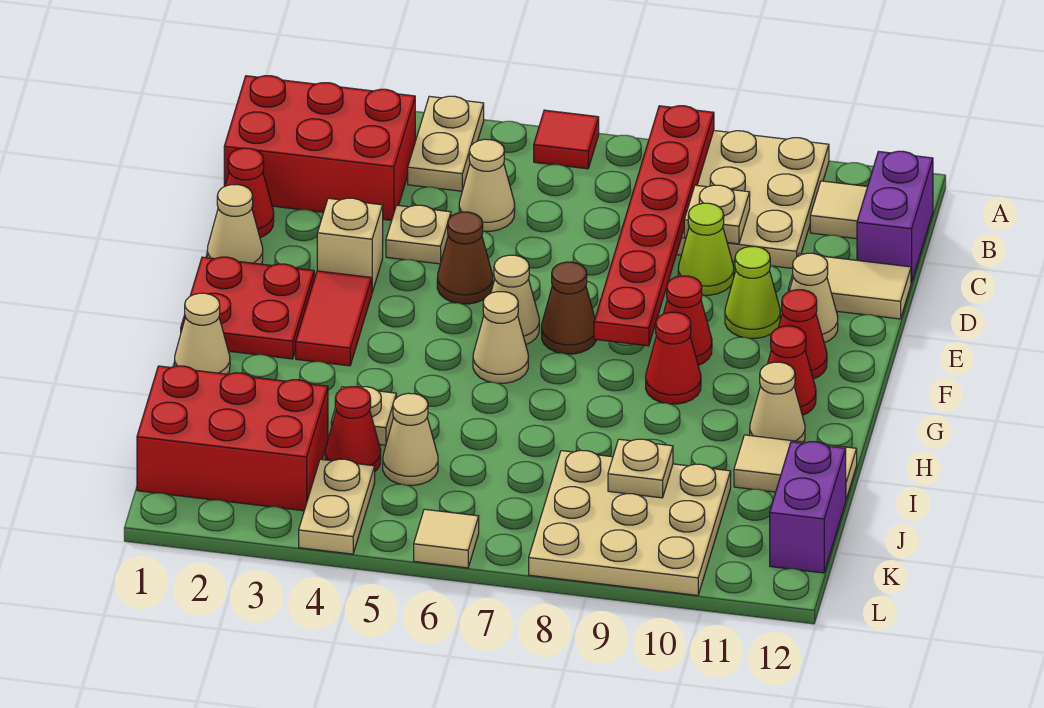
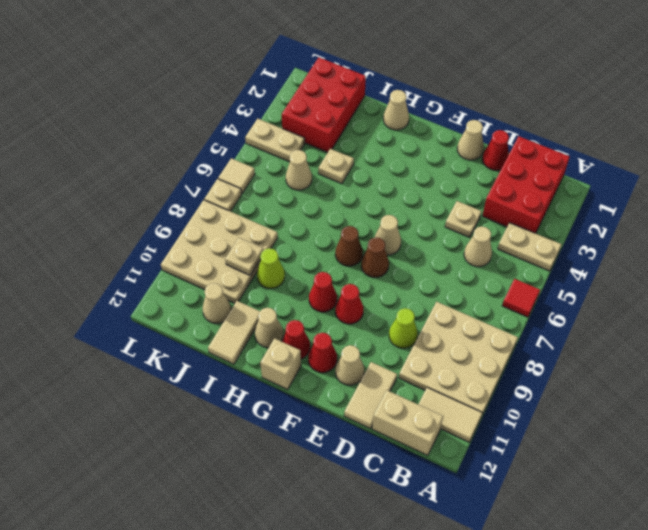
red 1x6 plate [594,106,714,346] -> none
tan 1x1 tile [810,181,868,239] -> tan 1x2 tile [418,388,483,442]
purple 1x2 brick [857,151,933,283] -> tan 1x2 brick [372,390,443,455]
tan 1x1 plate [684,185,750,244] -> tan 1x1 plate moved to [204,179,242,211]
tan 1x1 brick [317,198,383,292] -> tan 1x1 brick moved to [260,338,301,389]
brown 1x1 cone [437,212,493,304] -> brown 1x1 cone moved to [335,226,363,266]
lime 1x1 cone [725,247,780,338] -> lime 1x1 cone moved to [257,248,285,288]
red 2x2 plate [181,257,314,359] -> none
red 1x2 tile [296,271,372,366] -> none
tan 1x1 cone [473,292,528,383] -> tan 1x1 cone moved to [203,283,231,323]
red 1x1 cone [325,387,381,471] -> none
purple 1x2 brick [770,442,846,573] -> none

